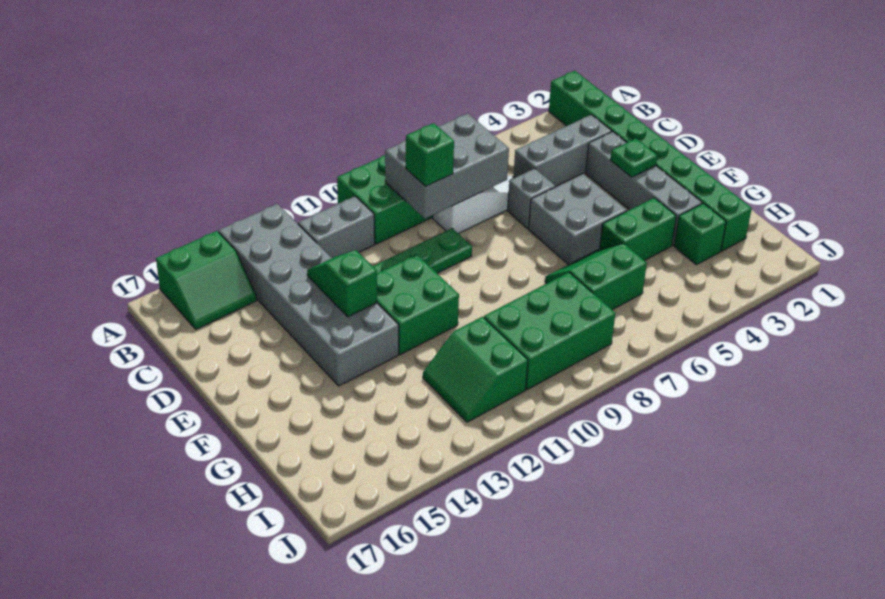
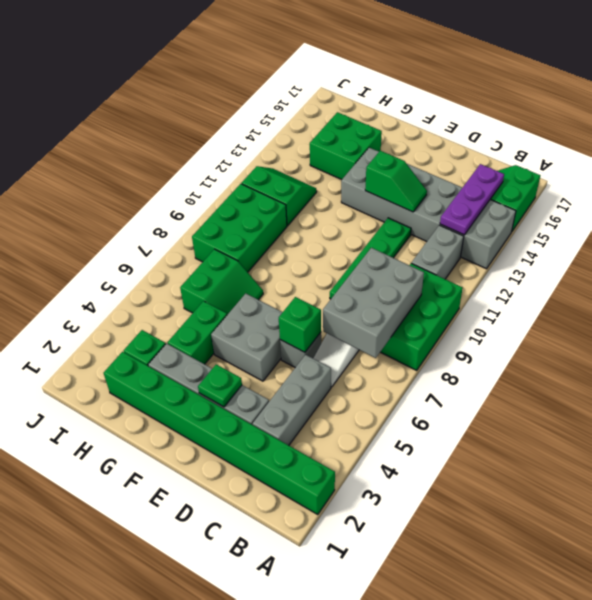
none -> purple 1x3 plate [440,164,504,235]
green 1x1 brick [406,123,454,186] -> green 1x1 brick moved to [279,297,321,352]
green 2x2 brick [377,254,459,355] -> green 2x2 brick moved to [310,112,382,180]

